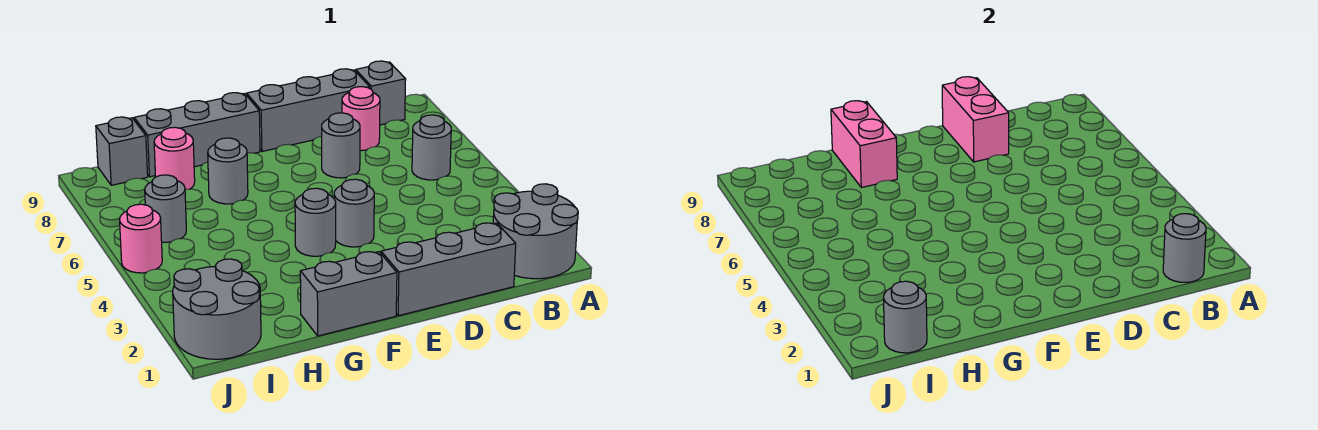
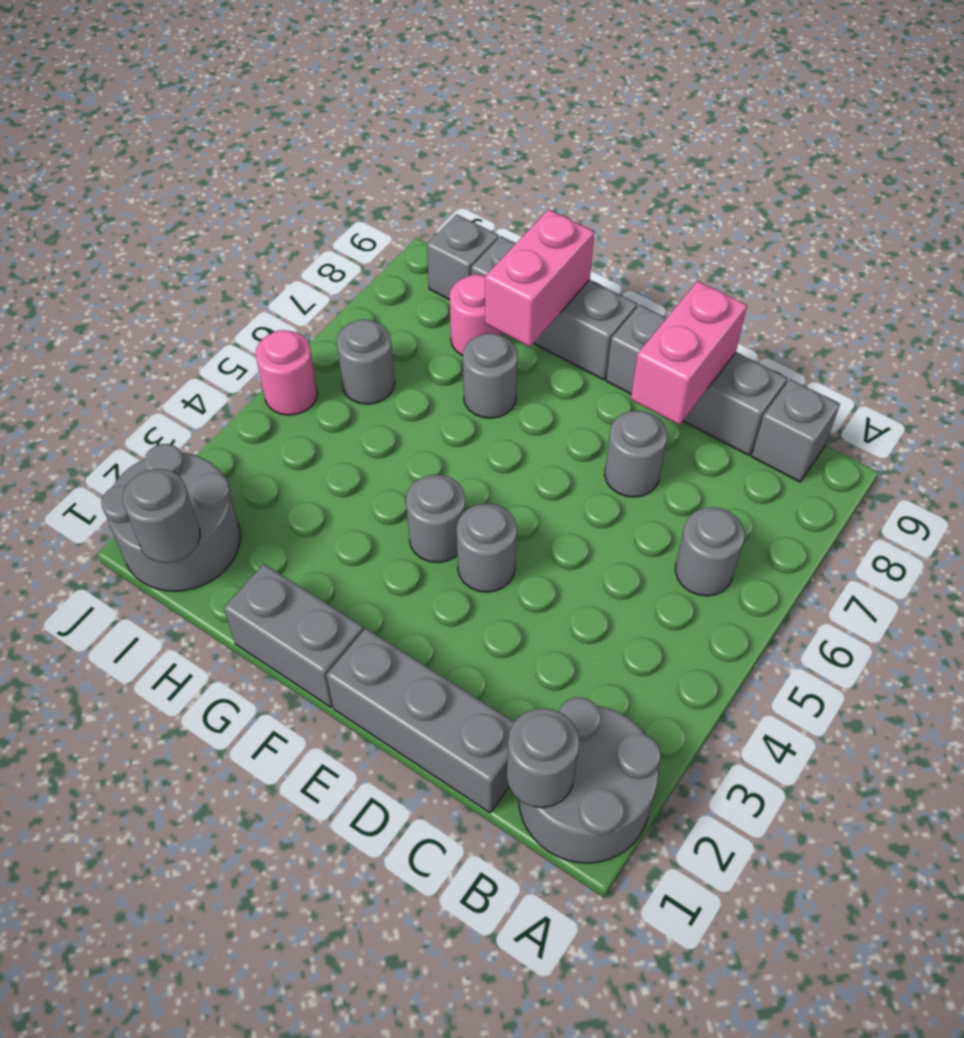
pink 1x1 round brick [342,87,380,151] -> none

